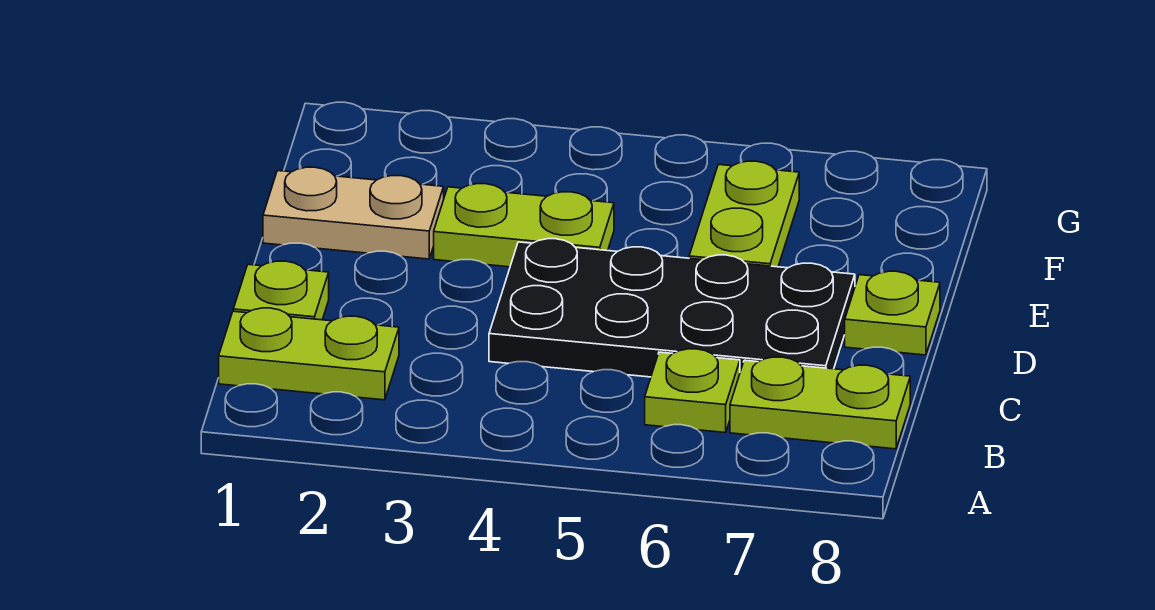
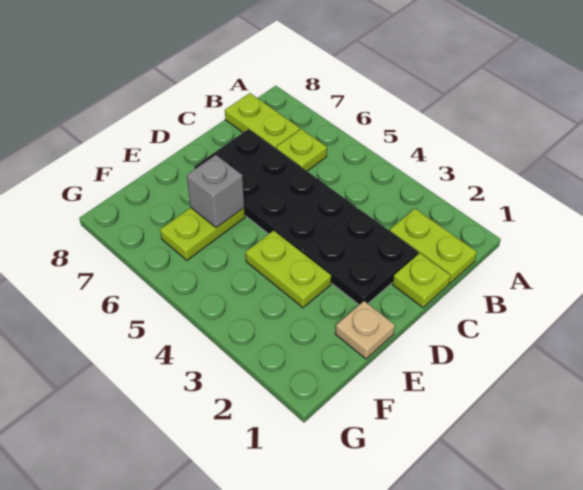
none -> black 2x2 plate [304,209,418,305]
lime 1x1 plate [845,271,940,355] -> none
tan 1x2 plate [263,167,444,259] -> tan 1x1 plate [335,301,395,359]
none -> grey 1x1 brick [187,155,244,228]

